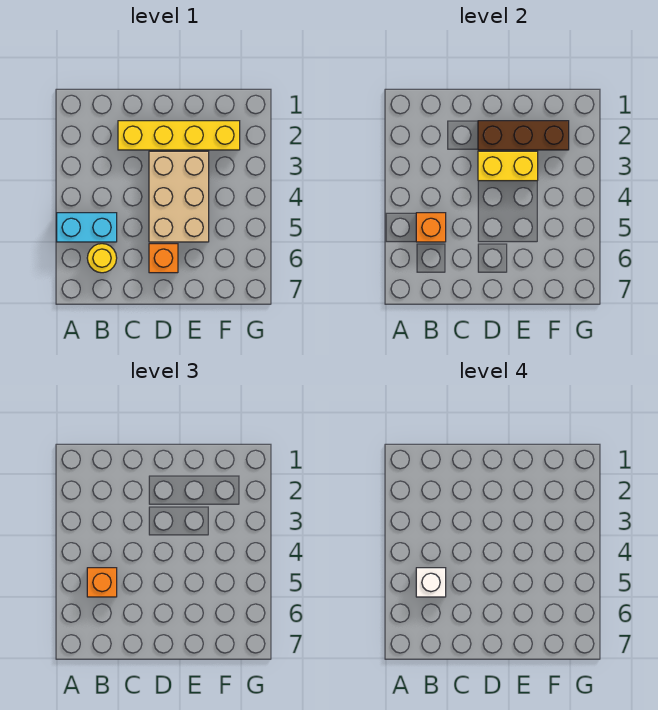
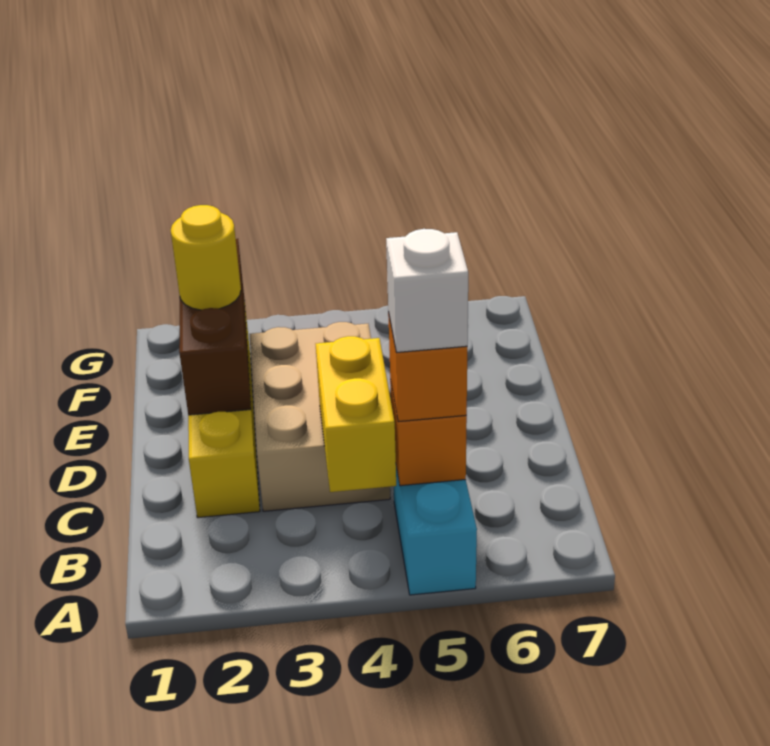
yellow 1x1 round brick [87,244,117,273] -> yellow 1x1 round brick moved to [171,205,241,310]
tan 2x3 brick [149,151,209,242] -> tan 2x3 brick turned to [250,322,390,511]
yellow 1x2 brick [478,151,538,181] -> yellow 1x2 brick moved to [316,336,396,492]
orange 1x1 brick [149,244,178,273] -> none

